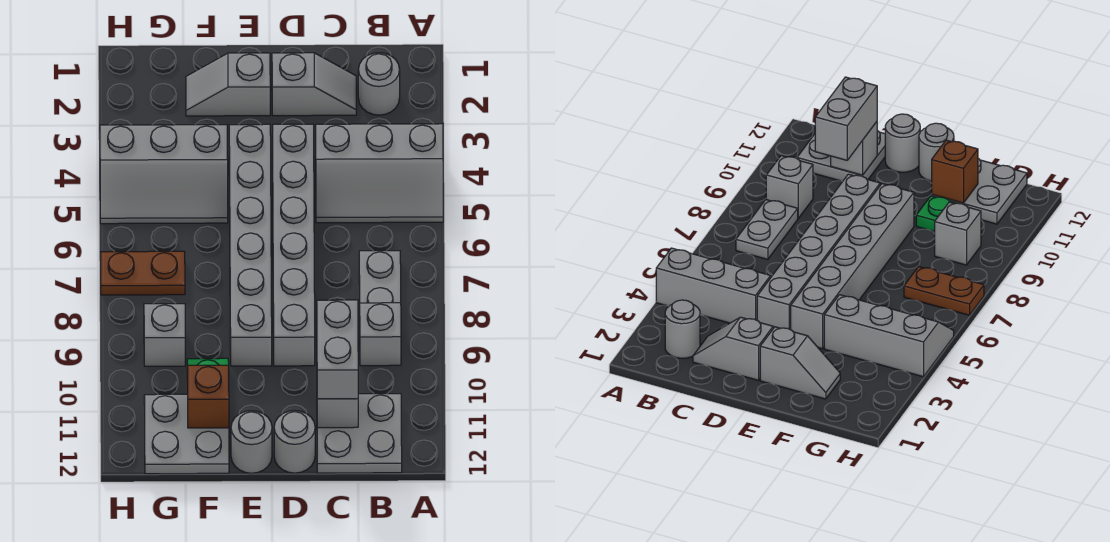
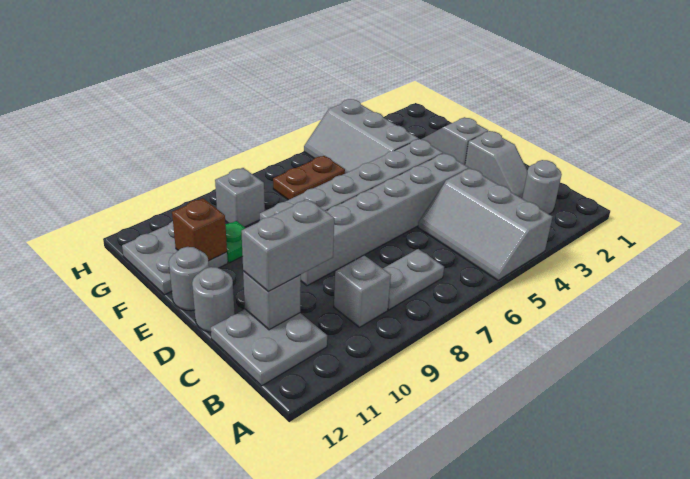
brown 1x2 plate [101,251,185,295] -> brown 1x2 plate turned to [273,156,345,200]

